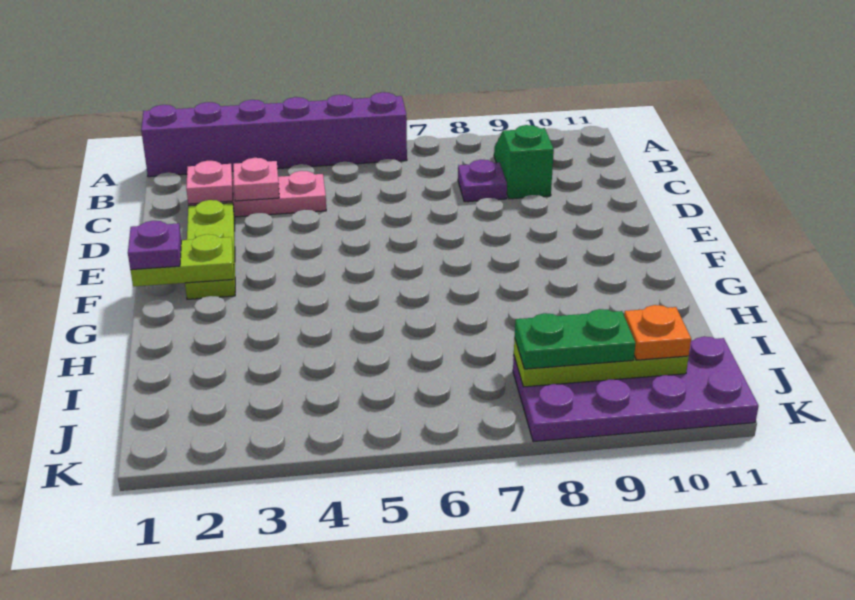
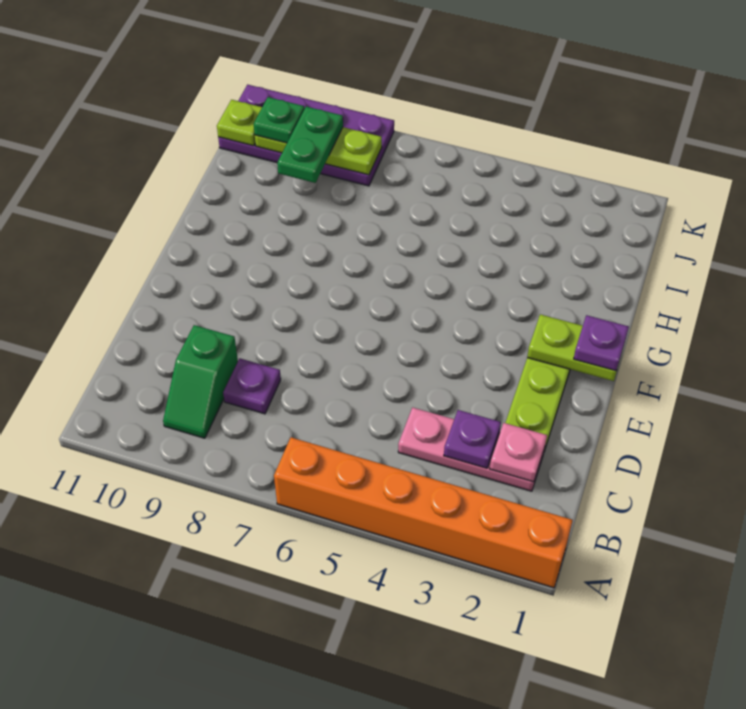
purple 1x6 brick [141,92,407,177] -> orange 1x6 brick [274,437,573,588]
pink 1x1 plate [233,158,279,201] -> purple 1x1 plate [444,410,501,468]
green 1x2 plate [515,309,636,369] -> green 1x2 plate turned to [277,106,343,183]
orange 1x1 plate [624,305,691,360] -> green 1x1 plate [254,97,304,143]
none -> lime 1x1 plate [217,100,262,146]

